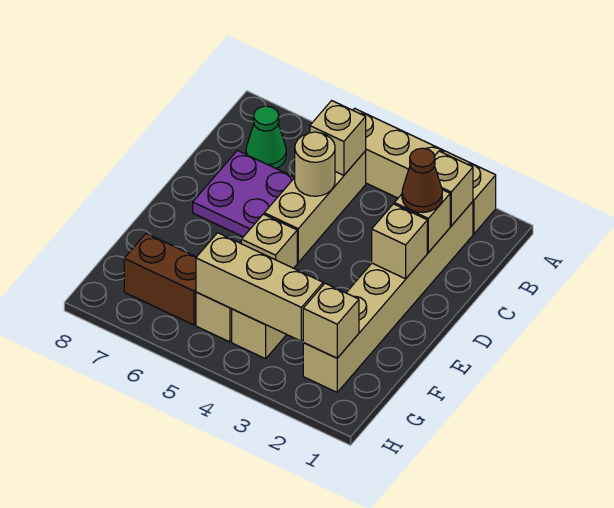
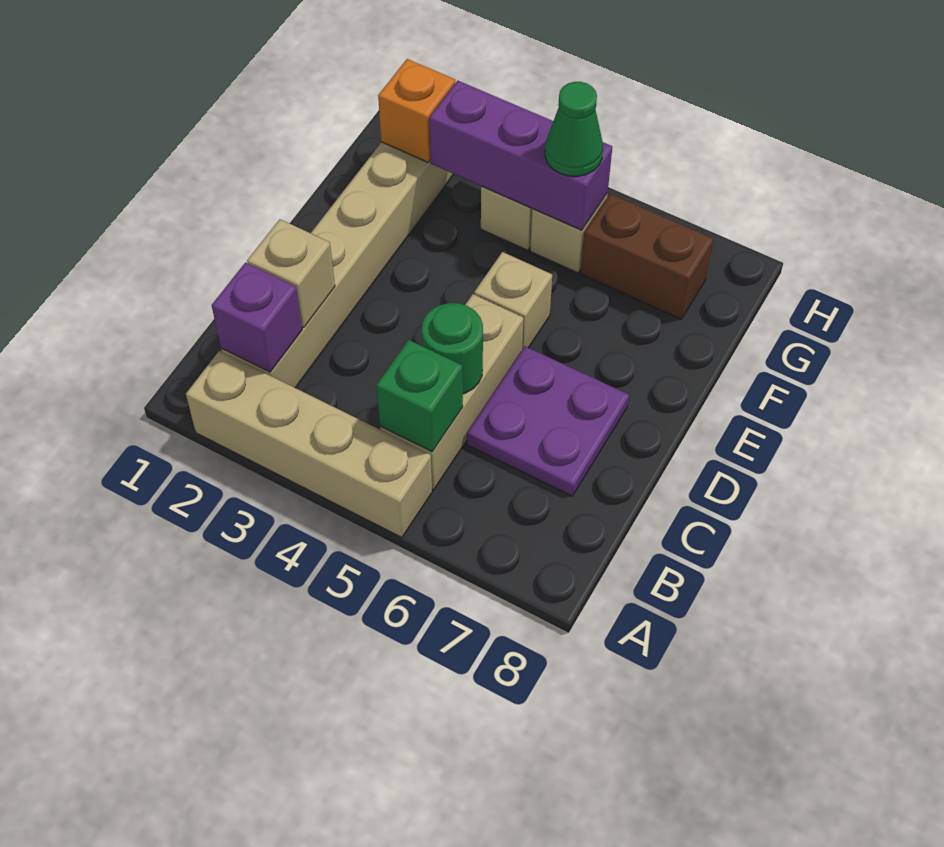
tan 1x1 brick [435,151,473,226] -> purple 1x1 brick [212,263,302,372]
tan 1x1 brick [310,101,366,175] -> green 1x1 brick [376,340,463,452]
green 1x1 cone [246,106,286,168] -> green 1x1 cone moved to [545,82,603,176]
brown 1x1 cone [402,148,442,213] -> none
tan 1x1 round brick [295,132,335,196] -> green 1x1 round brick [422,303,483,394]
tan 1x1 brick [372,204,427,279] -> none
tan 1x1 brick [303,283,359,358] -> orange 1x1 brick [378,59,455,162]
tan 1x3 brick [196,233,323,341] -> purple 1x3 brick [429,81,612,230]

